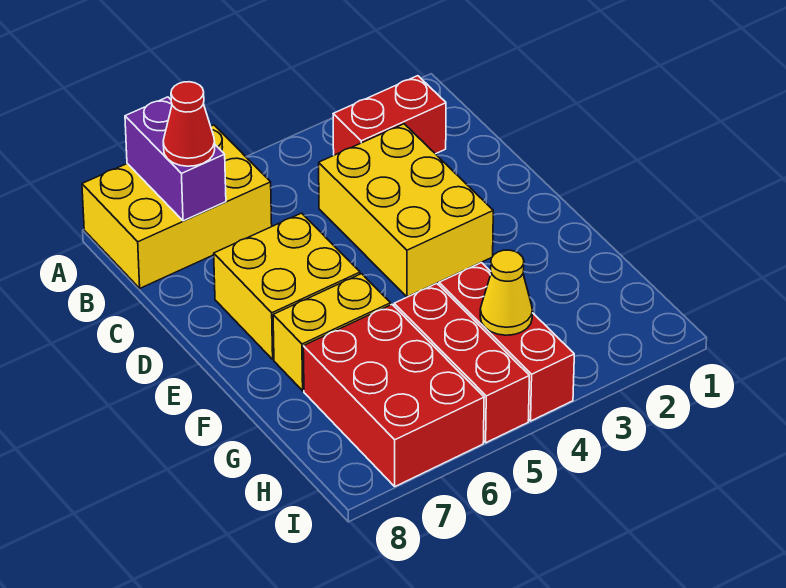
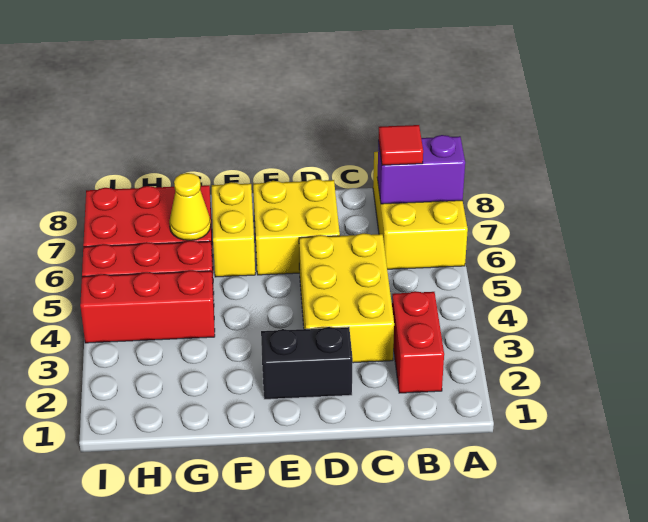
red 1x1 cone [163,82,215,166] -> red 1x1 tile [379,125,423,165]
yellow 2x3 brick [319,124,493,297] -> yellow 2x3 brick turned to [299,233,394,363]
none -> black 1x2 brick [261,327,353,399]
yellow 1x1 cone [480,250,533,335] -> yellow 1x1 cone moved to [169,173,211,240]

